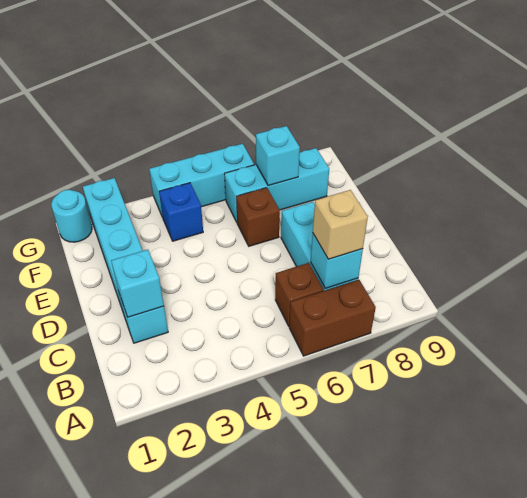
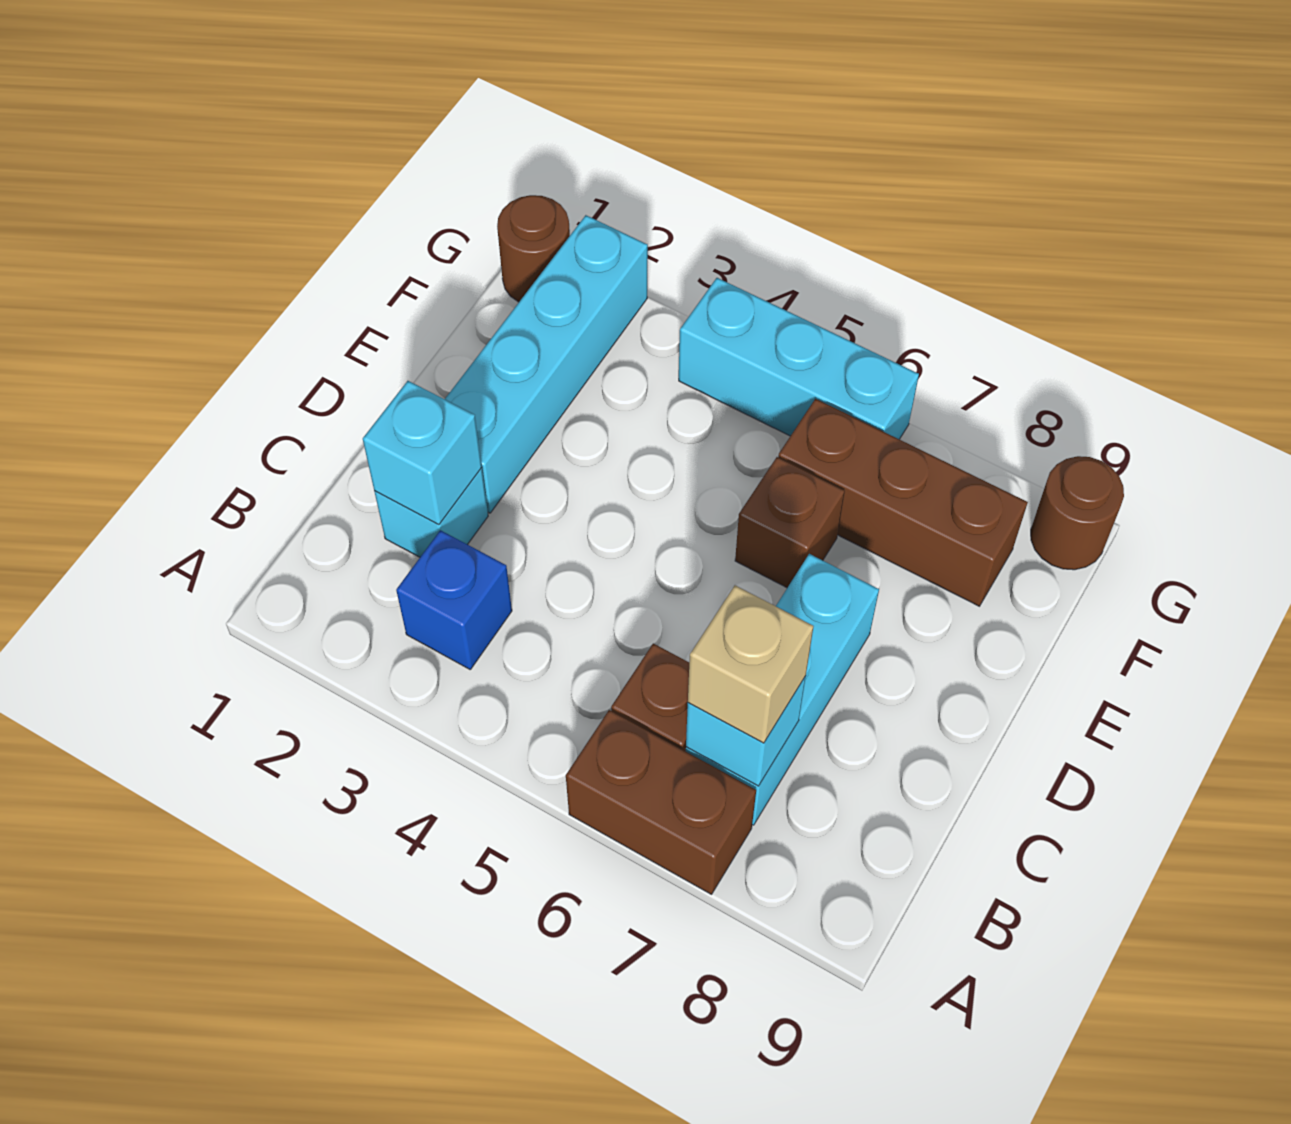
blue 1x1 brick [159,183,203,241] -> blue 1x1 brick moved to [396,530,512,669]
cyan 1x3 brick [224,148,329,222] -> brown 1x3 brick [778,399,1028,606]
cyan 1x1 brick [256,126,300,186] -> none
cyan 1x1 round brick [51,190,92,242] -> brown 1x1 round brick [497,195,570,302]
none -> brown 1x1 round brick [1031,456,1124,570]

